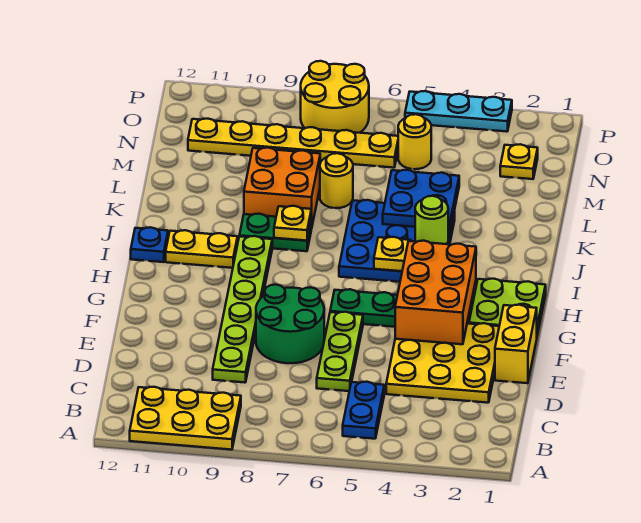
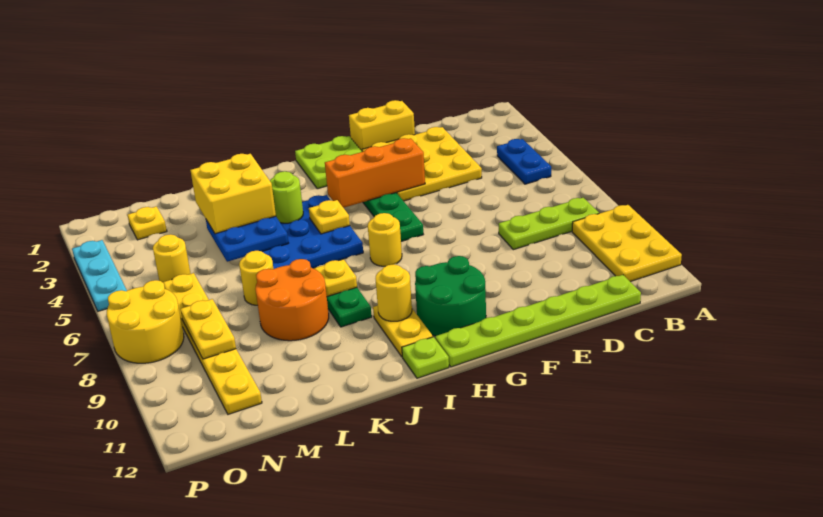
blue 1x2 plate [343,382,384,439] -> blue 1x2 plate turned to [497,139,551,184]
lime 1x3 plate [317,312,363,391] -> lime 1x3 plate moved to [499,198,599,250]
lime 1x6 plate [213,236,272,383] -> lime 1x6 plate moved to [435,275,641,367]
green 2x2 round brick [256,285,324,363] -> green 2x2 round brick moved to [415,256,486,336]
orange 2x3 brick [395,241,476,344] -> orange 1x3 brick [325,138,425,208]
none -> yellow 1x1 round brick [368,213,402,266]
none -> yellow 1x1 round brick [376,264,412,321]
blue 1x1 plate [131,227,168,262] -> lime 1x1 plate [402,337,449,378]
none -> yellow 2x2 brick [190,154,276,234]
orange 2x2 brick [244,148,320,229] -> orange 2x2 round brick [255,259,329,341]
none -> yellow 1x2 plate [180,299,236,359]

